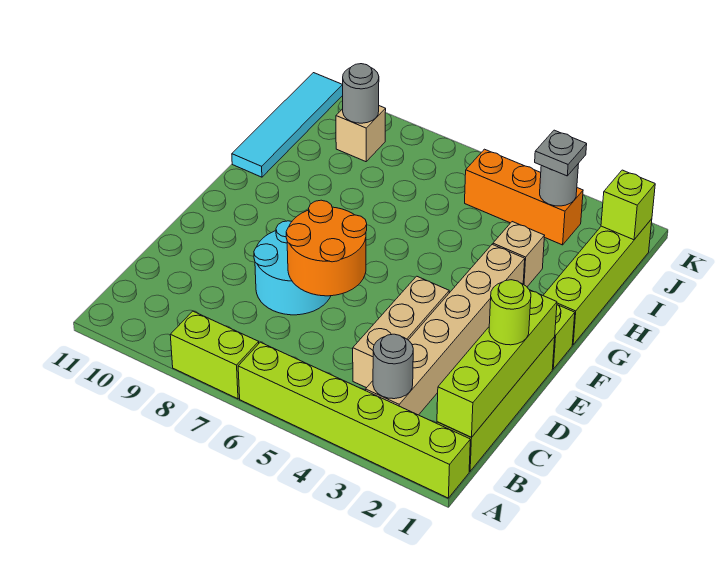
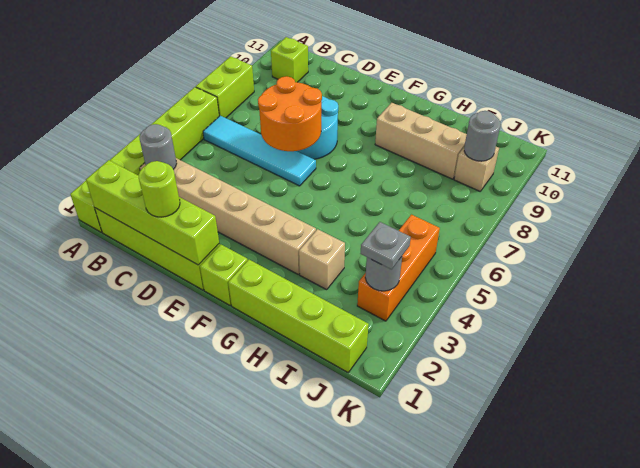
tan 1x3 brick [353,276,449,388] -> tan 1x3 brick moved to [375,103,467,179]
cyan 1x4 tile [232,73,343,177] -> cyan 1x4 tile moved to [203,116,316,186]
lime 1x1 brick [601,170,655,240] -> lime 1x1 brick moved to [271,37,308,82]

